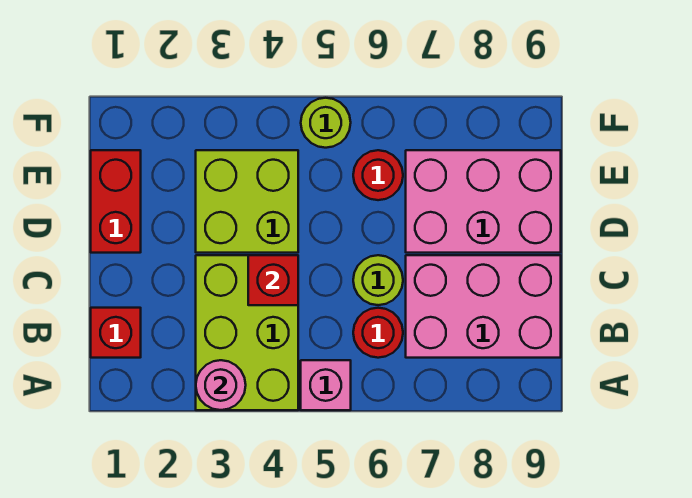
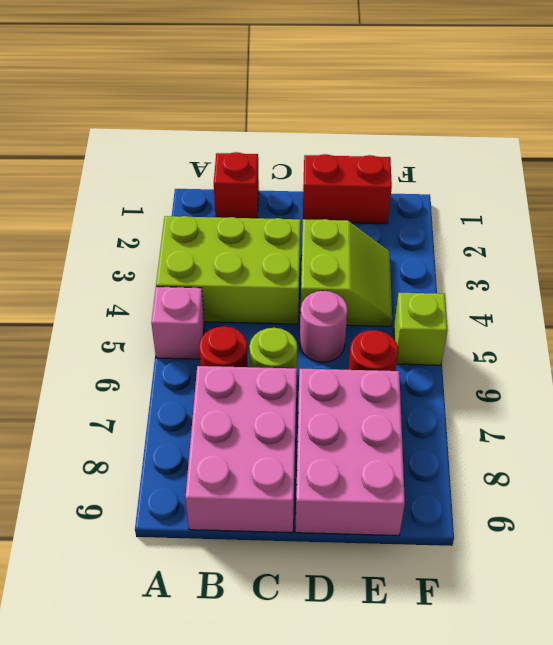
pink 1x1 round brick [196,360,246,410] -> pink 1x1 round brick moved to [300,291,348,362]
red 1x1 brick [248,255,298,305] -> none
lime 2x2 brick [196,150,298,253] -> lime 2x2 slope [300,219,392,326]
lime 1x1 round brick [301,98,351,148] -> lime 1x1 brick [394,293,447,365]

